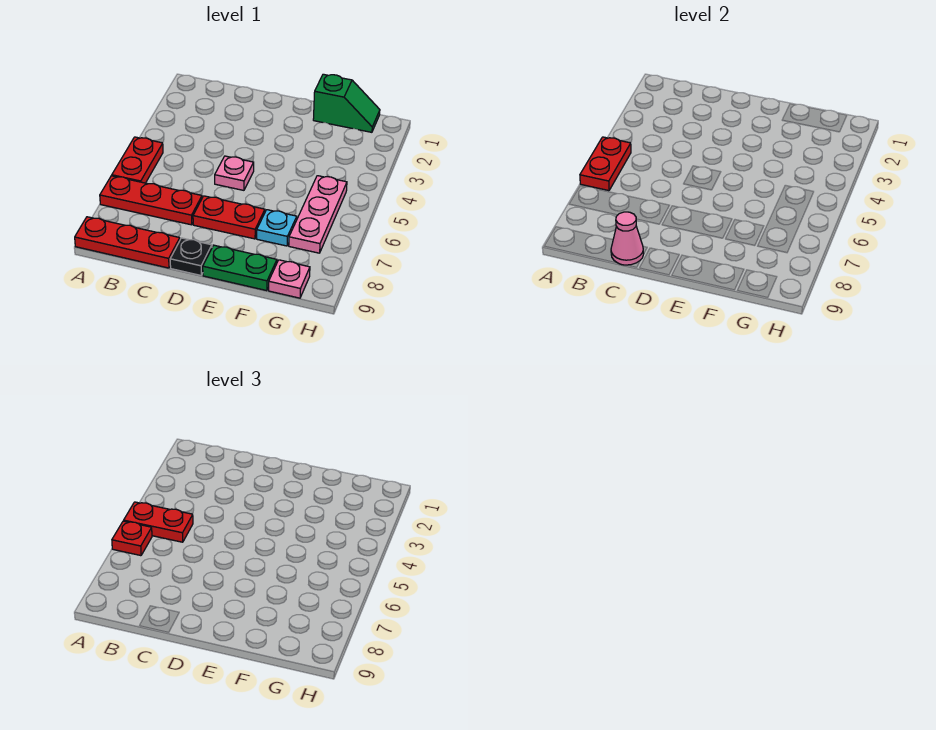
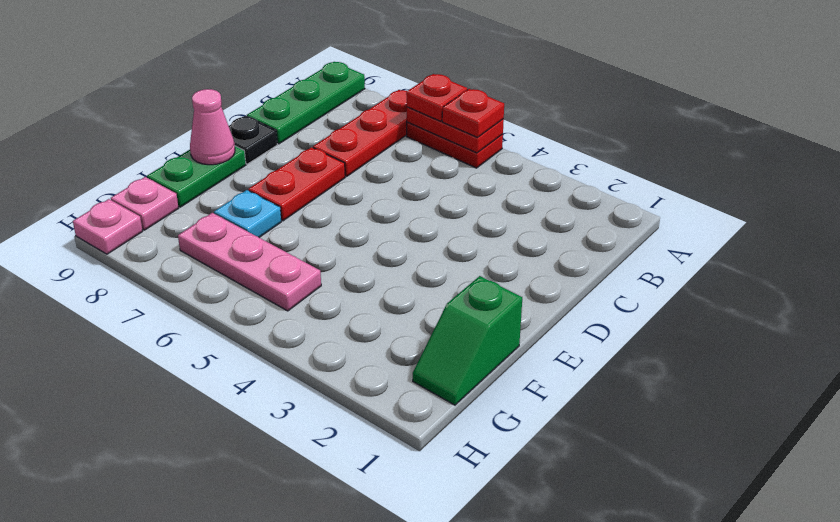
red 1x2 plate [124,502,193,542] -> red 1x1 plate [442,89,504,137]
red 1x3 plate [75,217,180,268] -> green 1x3 plate [247,62,365,144]
pink 1x1 cone [611,212,644,265] -> pink 1x1 cone moved to [190,89,235,165]
pink 1x1 plate [215,156,254,190] -> pink 1x1 plate moved to [73,199,143,254]

